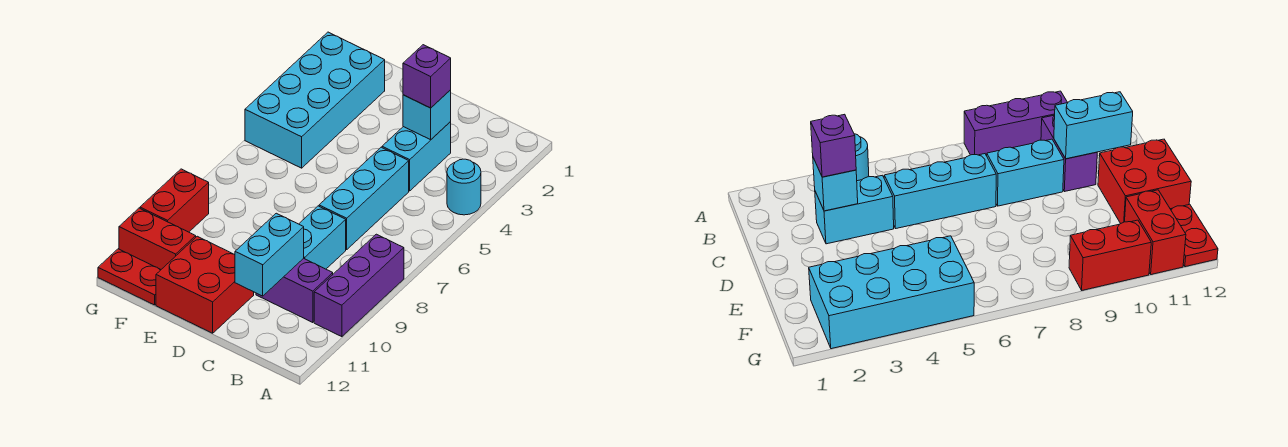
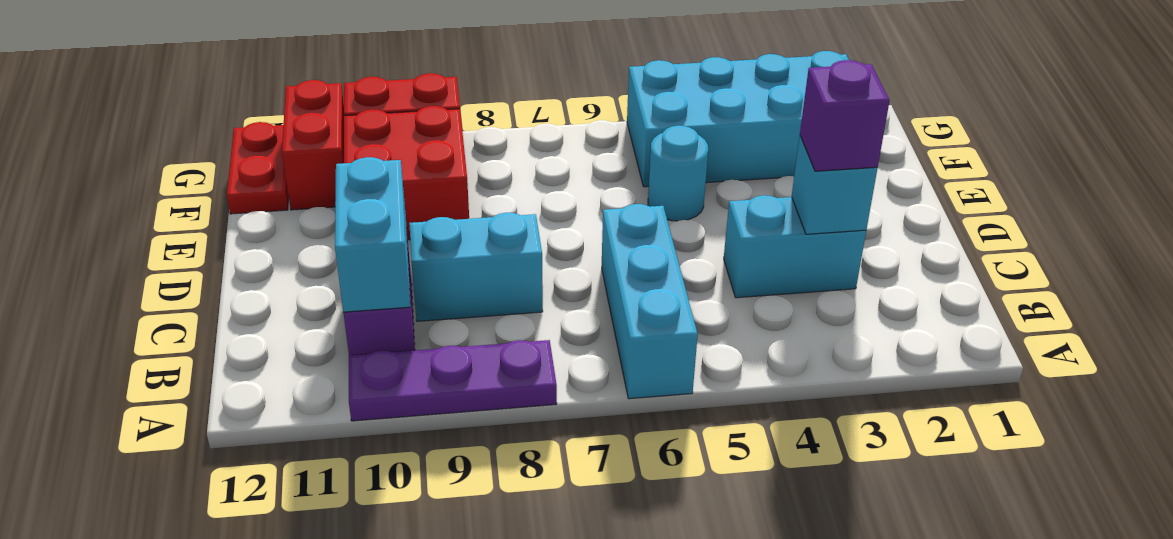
cyan 1x1 round brick [447,159,481,215] -> cyan 1x1 round brick moved to [648,126,708,221]
purple 1x3 brick [314,234,404,337] -> purple 1x3 plate [349,340,557,421]
cyan 1x3 brick [319,147,409,250] -> cyan 1x3 brick turned to [602,204,698,399]
cyan 1x2 brick [235,213,304,296] -> cyan 1x2 brick turned to [335,157,410,312]
red 2x2 brick [156,236,254,333] -> red 2x2 brick moved to [344,106,469,240]

